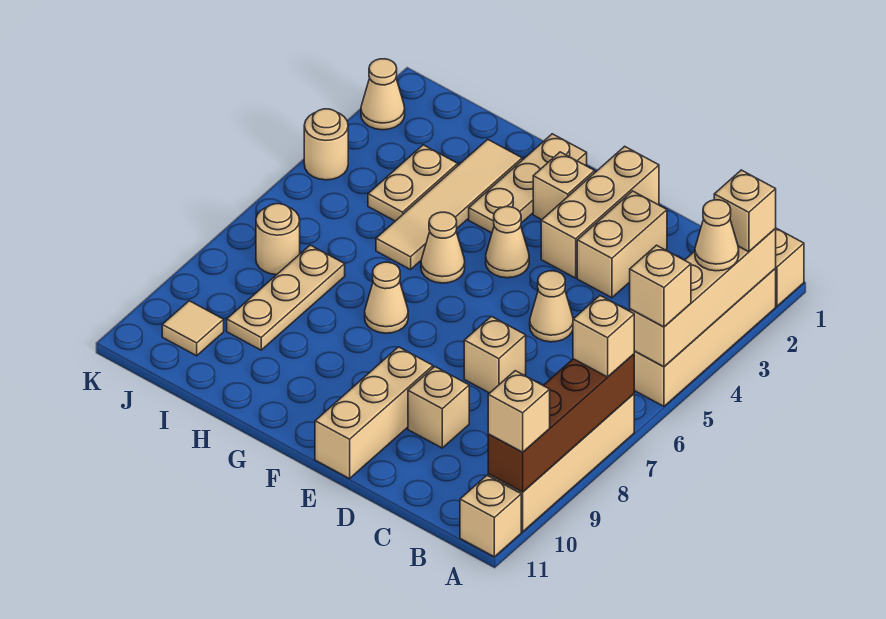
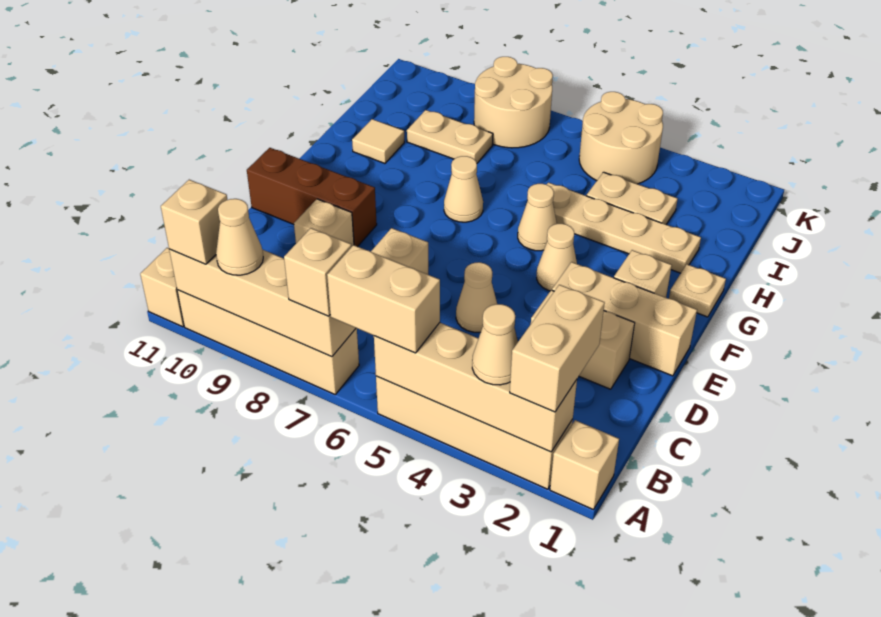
tan 1x1 brick [714,170,776,252] -> tan 1x2 brick [510,285,605,412]
tan 1x1 brick [630,245,691,327] -> tan 1x2 brick [327,245,440,353]
brown 1x4 brick [488,354,634,492] -> tan 1x4 brick [169,249,356,357]
tan 1x3 brick [315,347,433,479] -> brown 1x3 brick [247,148,377,247]
tan 1x3 plate [469,134,587,233] -> tan 1x1 plate [669,264,726,317]
tan 1x4 tile [376,139,522,270] -> tan 1x4 plate [547,182,701,273]
tan 1x3 plate [227,245,345,350] -> tan 1x2 plate [407,110,493,163]
tan 1x1 round brick [256,204,300,275] -> tan 2x2 round brick [474,57,553,148]
tan 1x1 tile [162,301,224,356] -> tan 1x1 tile moved to [352,119,404,163]
tan 1x1 cone [361,59,405,130] -> tan 1x1 cone moved to [216,199,263,275]
tan 1x1 round brick [304,109,348,180] -> tan 2x2 round brick [579,92,663,184]

